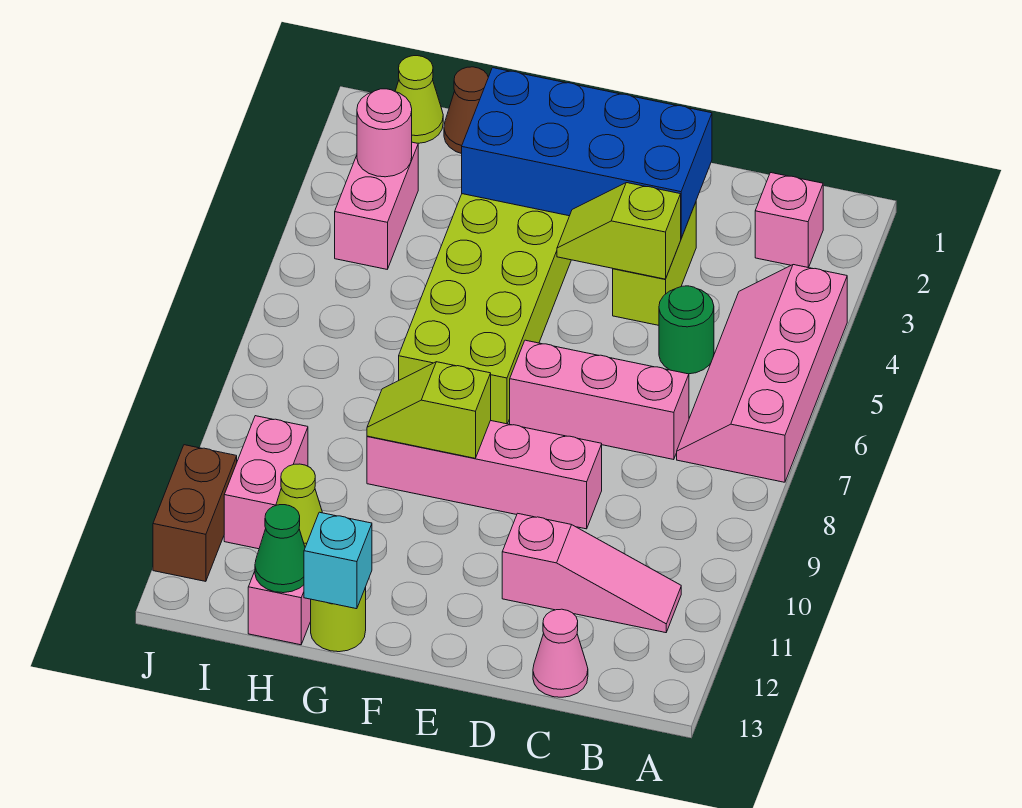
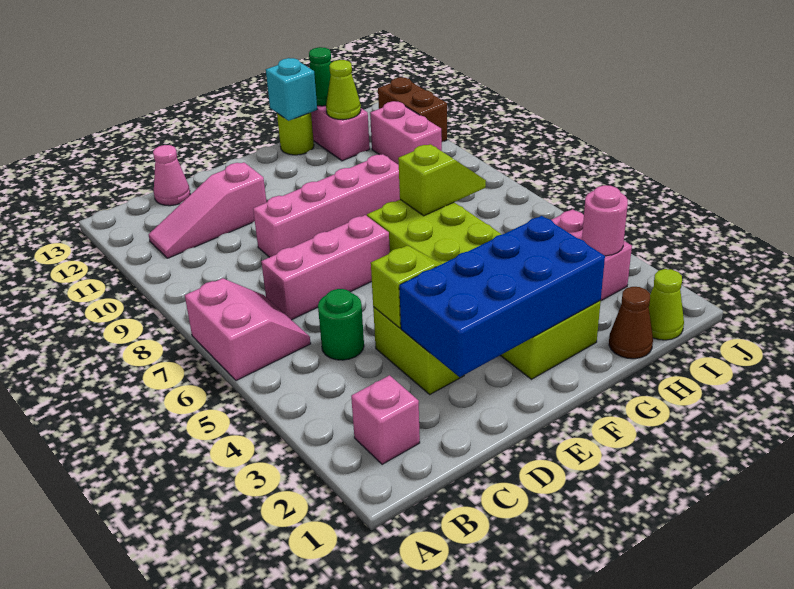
pink 2x4 slope [677,265,847,482] -> pink 2x2 slope [185,278,311,381]
lime 1x2 slope [367,362,491,458] -> lime 1x2 slope moved to [398,144,486,216]

